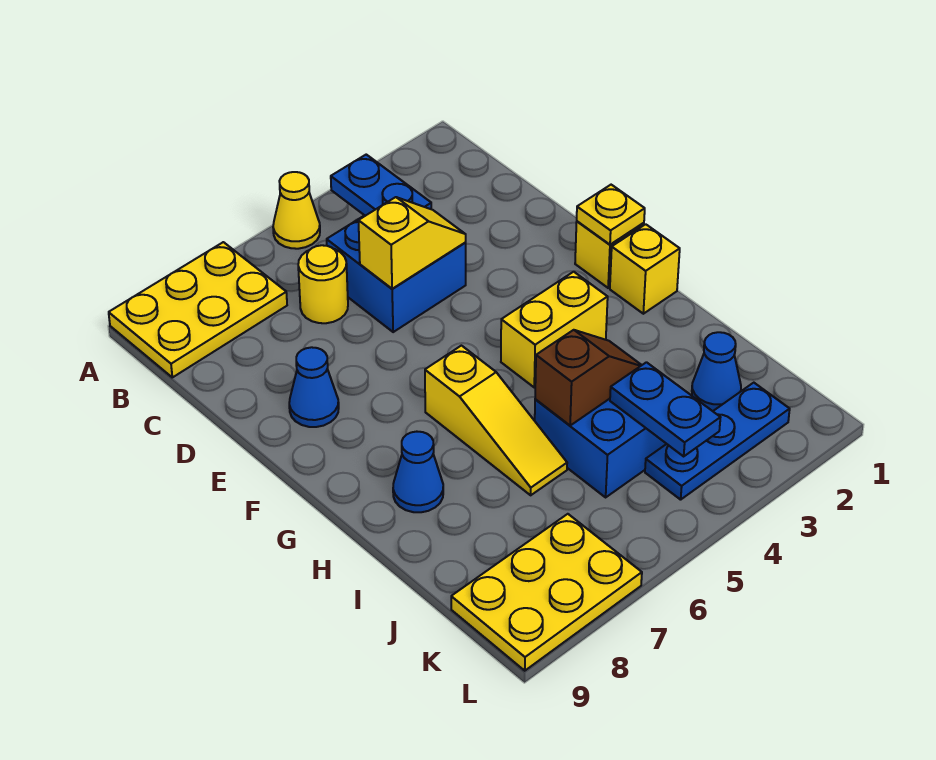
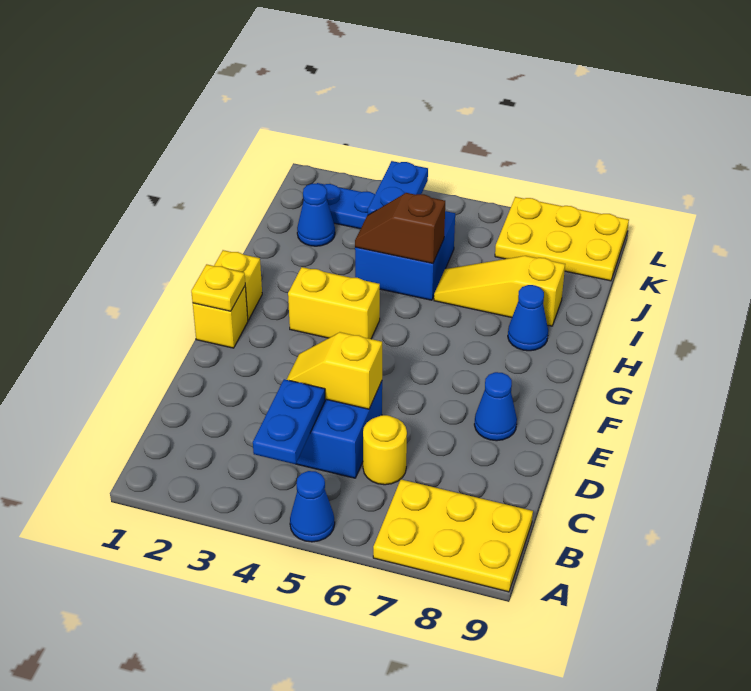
yellow 1x1 cone [273,172,320,249] -> blue 1x1 cone [290,471,335,542]
yellow 1x3 slope [425,346,567,495] -> yellow 1x3 slope turned to [434,256,565,326]

